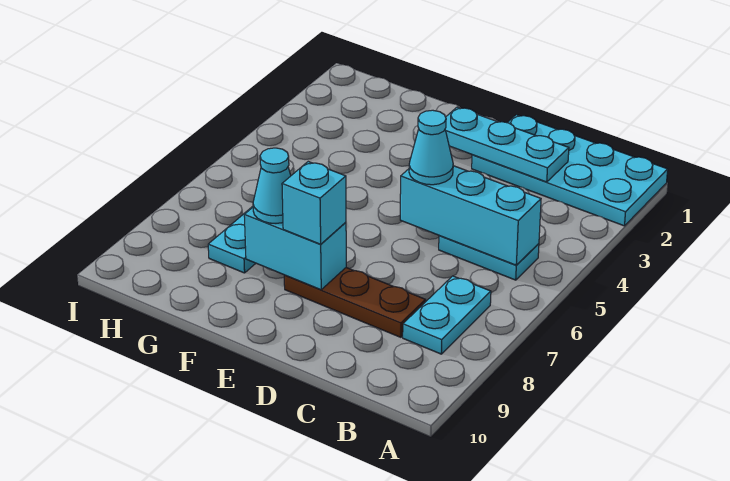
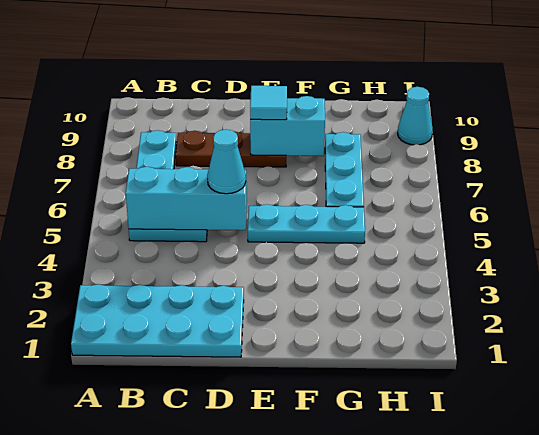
cyan 1x3 plate [445,107,569,182] -> cyan 1x3 plate moved to [248,204,365,243]
cyan 1x1 brick [282,162,346,244] -> cyan 1x1 tile [250,86,287,120]
cyan 1x1 cone [253,148,291,223] -> cyan 1x1 cone moved to [398,87,433,145]

